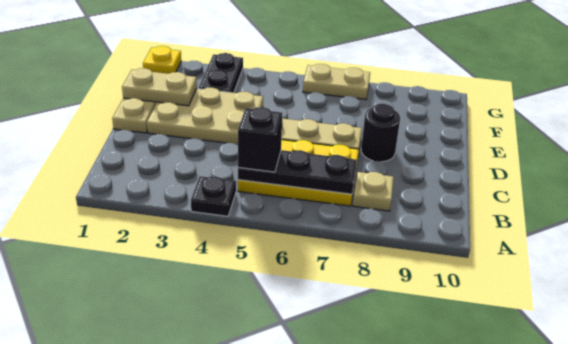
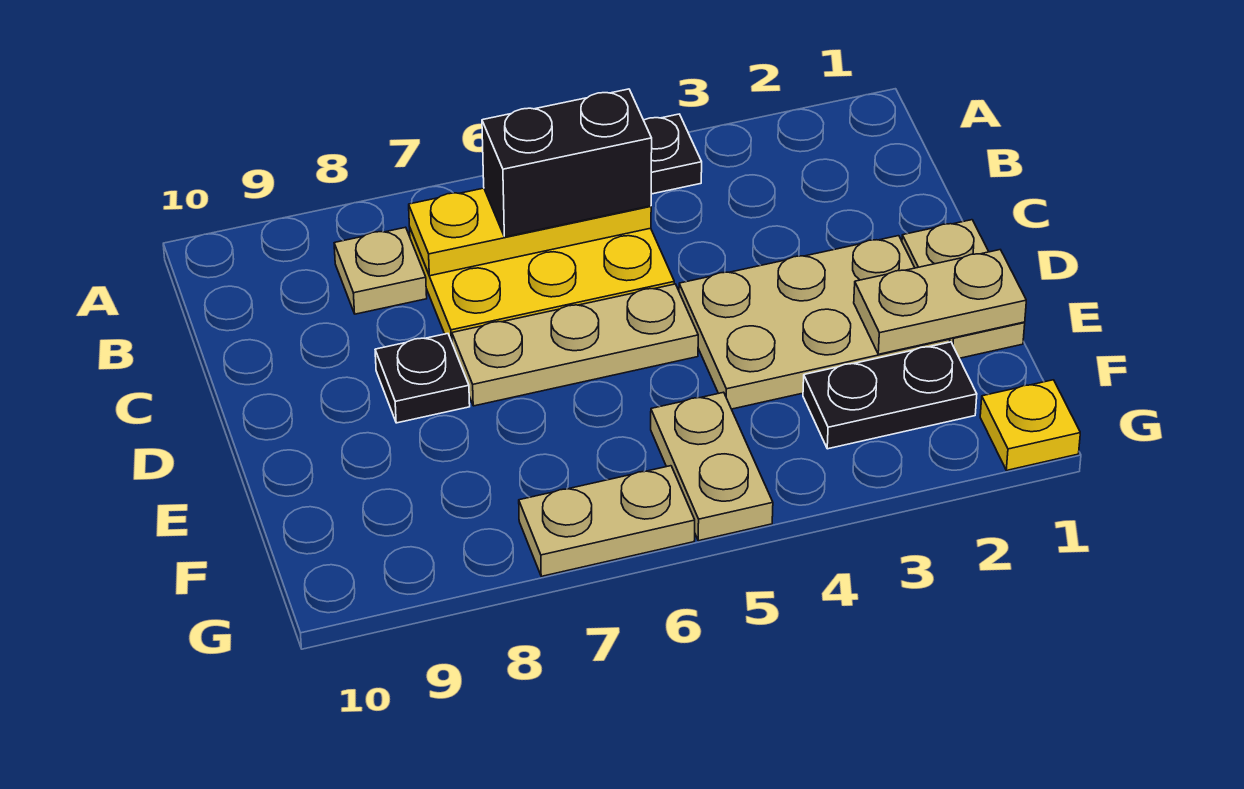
black 1x3 plate [238,150,357,194] -> yellow 1x3 plate [409,188,651,276]
black 1x1 brick [238,107,282,172] -> black 1x2 brick [482,89,652,237]
black 1x1 round brick [361,104,400,162] -> black 1x1 plate [375,334,470,423]
black 1x2 plate [199,53,243,93] -> black 1x2 plate turned to [803,342,977,449]
none -> tan 1x2 plate [651,392,773,541]

